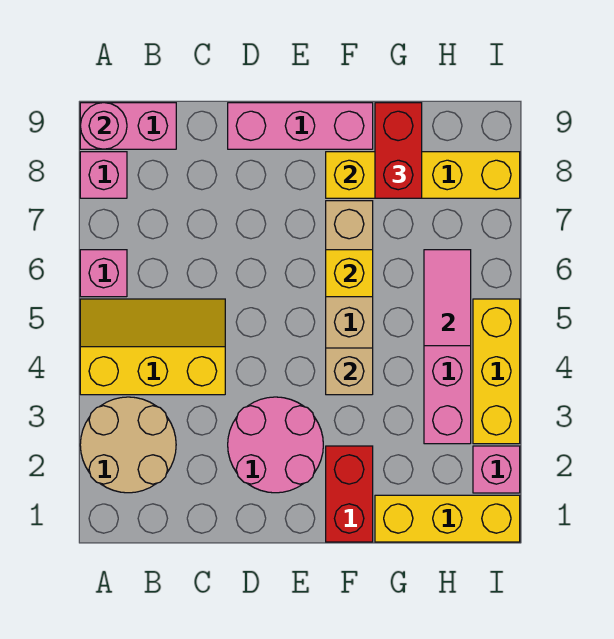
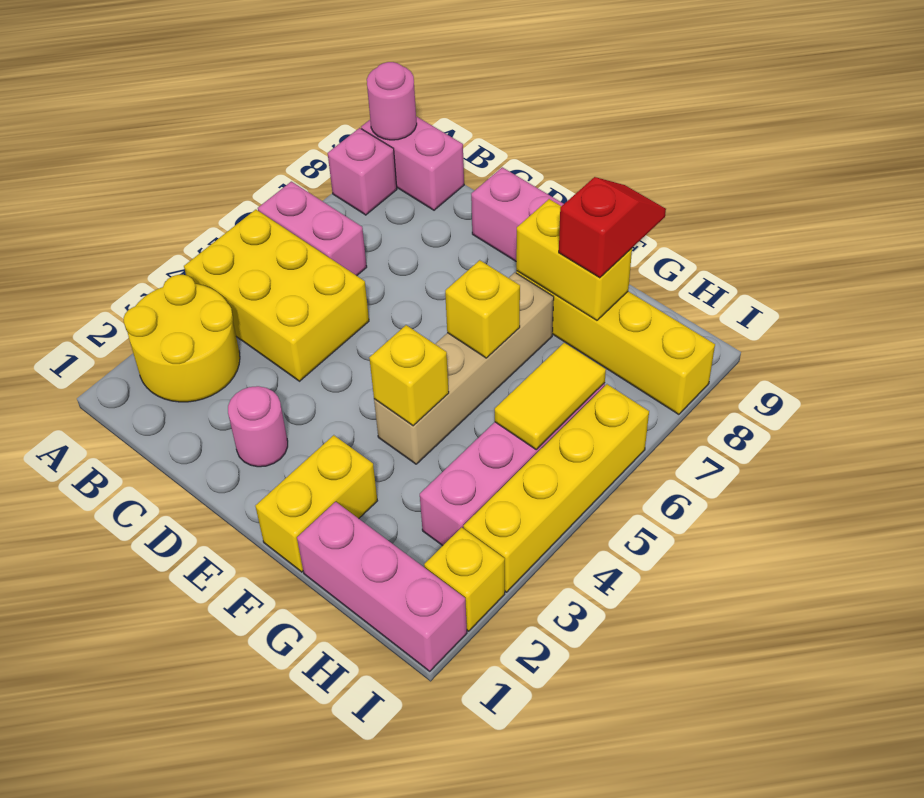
tan 2x2 round brick [80,397,176,493] -> yellow 2x2 round brick [124,275,240,402]
yellow 2x3 slope [80,299,225,395] -> yellow 2x3 brick [184,210,369,381]
pink 1x1 brick [80,250,127,297] -> pink 1x2 brick [258,182,367,276]
pink 2x2 round brick [228,397,323,493] -> pink 1x1 round brick [228,386,288,467]
red 1x2 brick [326,446,373,542] -> yellow 1x2 brick [255,435,377,572]
tan 1x1 brick [326,348,373,395] -> yellow 1x1 brick [369,325,449,426]
yellow 1x3 brick [375,495,520,542] -> pink 1x3 brick [297,502,467,671]
red 1x2 brick [375,103,422,198] -> red 1x2 slope [559,177,666,278]
pink 1x2 tile [424,250,471,346] -> yellow 1x2 tile [495,343,606,450]
pink 1x1 brick [473,446,520,493] -> yellow 1x1 brick [424,527,505,631]
yellow 1x3 brick [473,299,520,444] -> yellow 1x4 brick [463,384,649,592]

